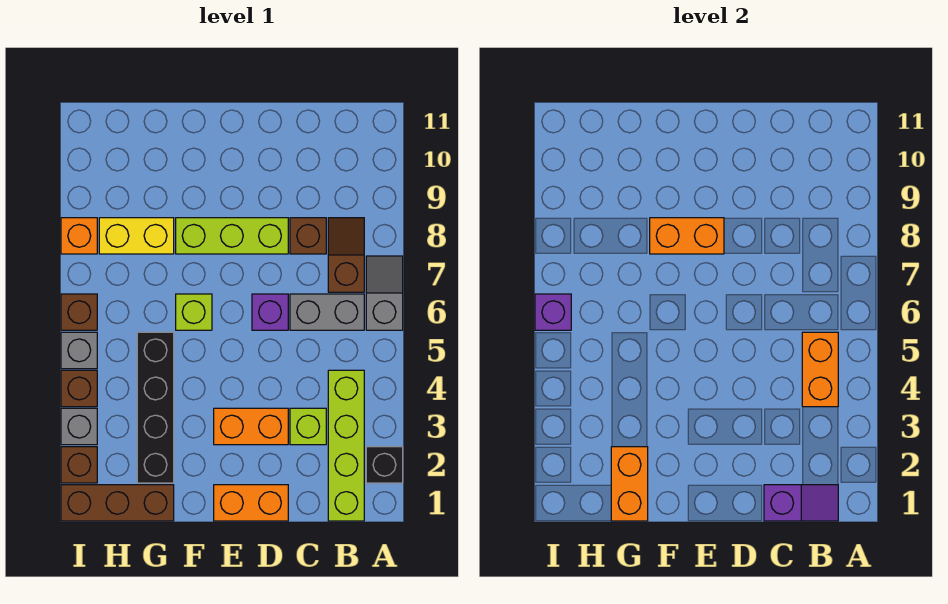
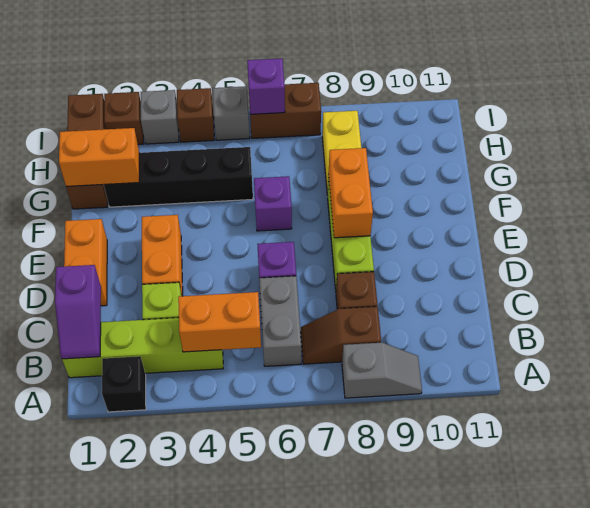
grey 1x2 slope [366,256,403,330] -> grey 1x2 slope moved to [342,343,422,398]
brown 1x2 slope [328,218,364,292] -> brown 1x2 slope turned to [301,307,381,364]
lime 1x1 brick [176,294,212,330] -> purple 1x1 brick [254,176,292,231]
brown 1x1 brick [61,294,97,330] -> brown 1x2 brick [250,83,321,138]
orange 1x1 brick [61,218,97,254] -> none

